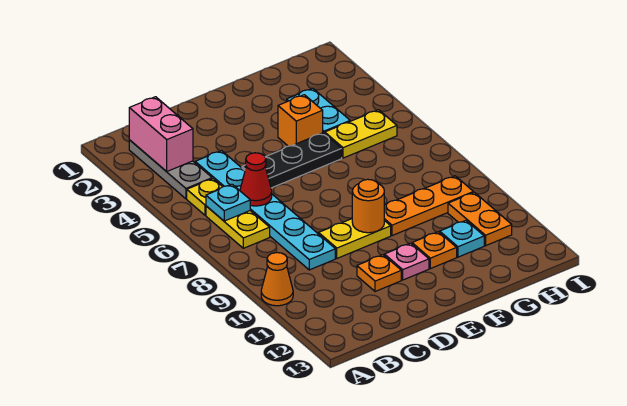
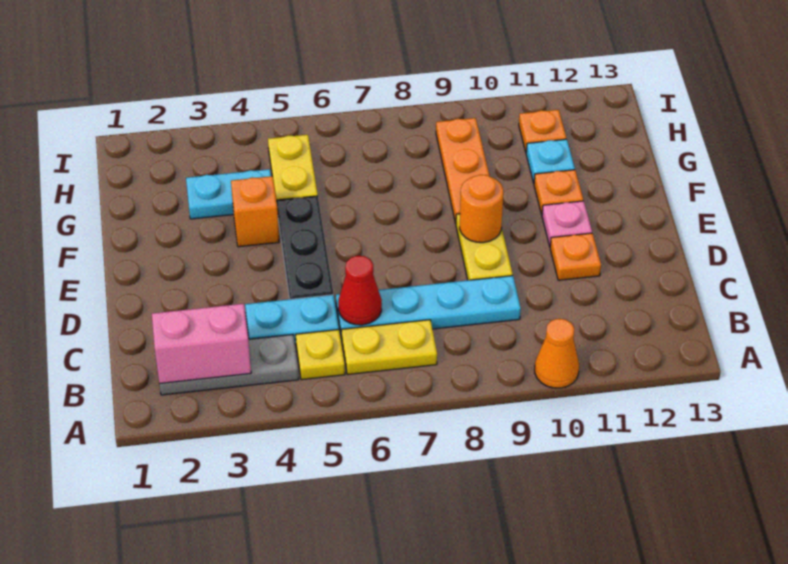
cyan 1x1 plate [206,184,250,221] -> none
orange 1x2 plate [448,192,512,246] -> orange 1x1 plate [519,110,567,152]

